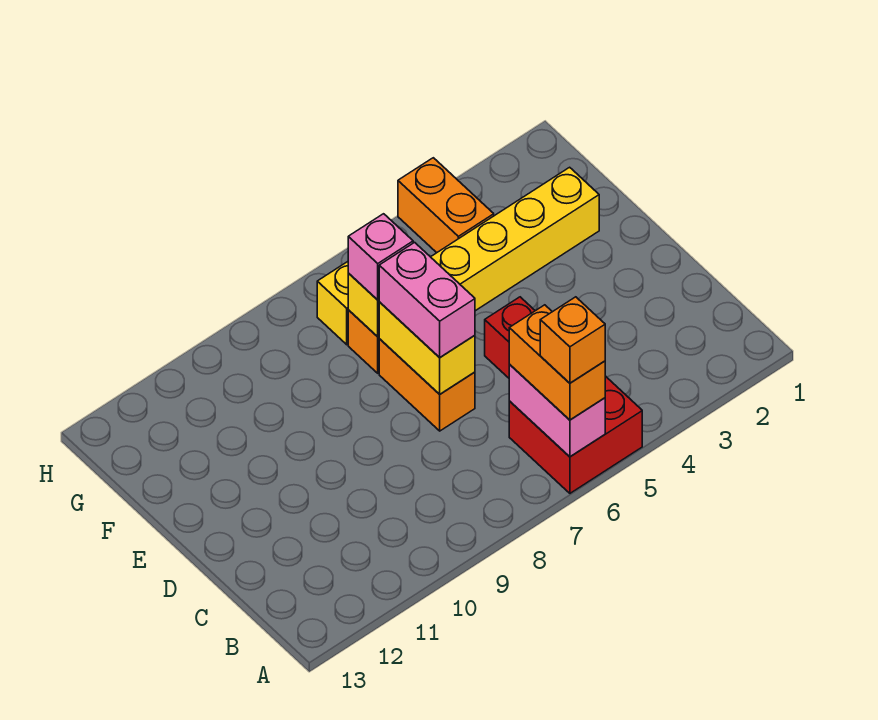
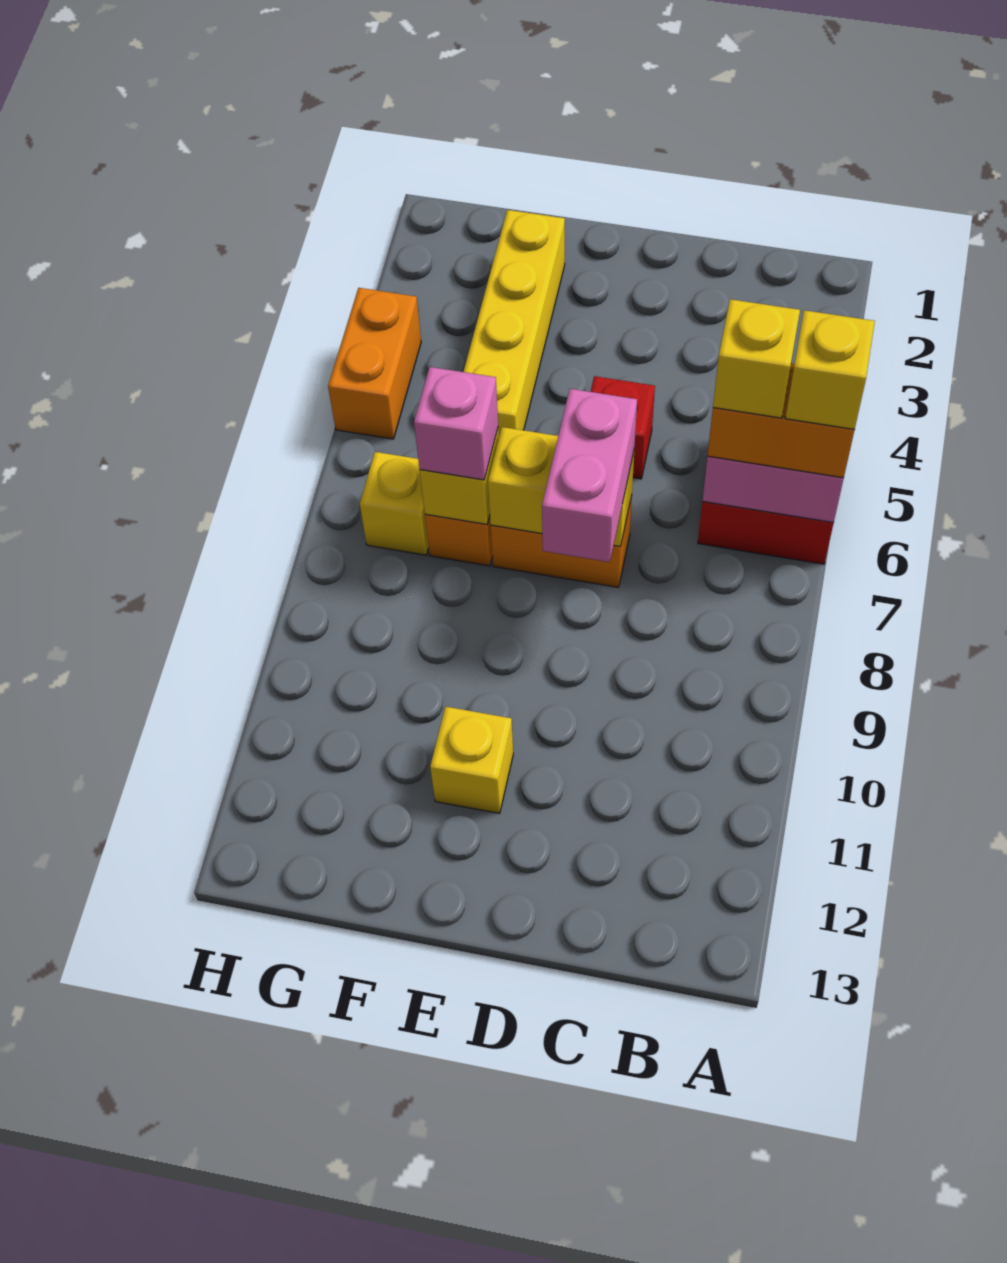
orange 1x1 brick [540,297,605,383] -> yellow 1x1 brick [785,310,875,430]
none -> yellow 1x1 brick [713,299,800,418]
pink 1x2 brick [379,242,475,358] -> pink 1x2 brick turned to [542,389,637,562]
none -> yellow 1x1 brick [430,707,513,813]
orange 1x2 brick [398,158,494,253] -> orange 1x2 brick turned to [328,288,421,439]

